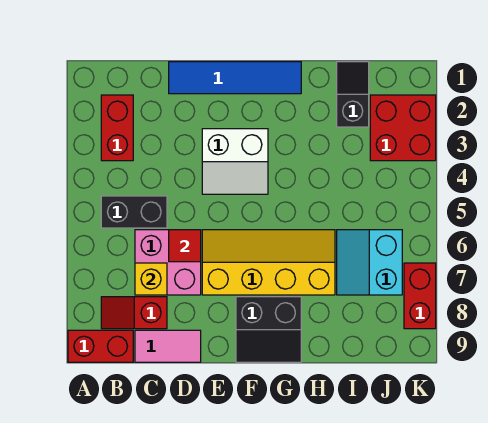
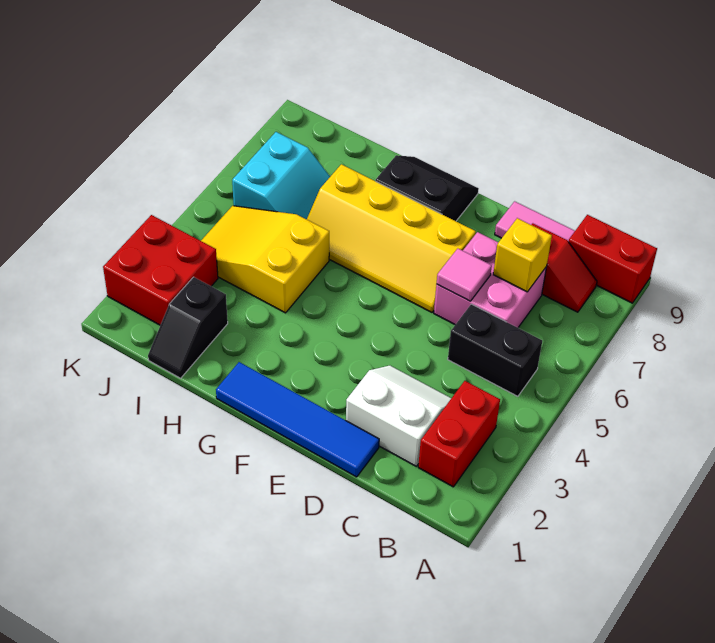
red 1x1 tile [169,230,201,262] -> pink 1x1 tile [437,249,492,301]
white 2x2 slope [202,129,268,194] -> white 2x2 slope moved to [346,366,451,466]
none -> yellow 2x3 slope [201,206,329,313]
red 1x2 brick [404,263,436,329] -> none

